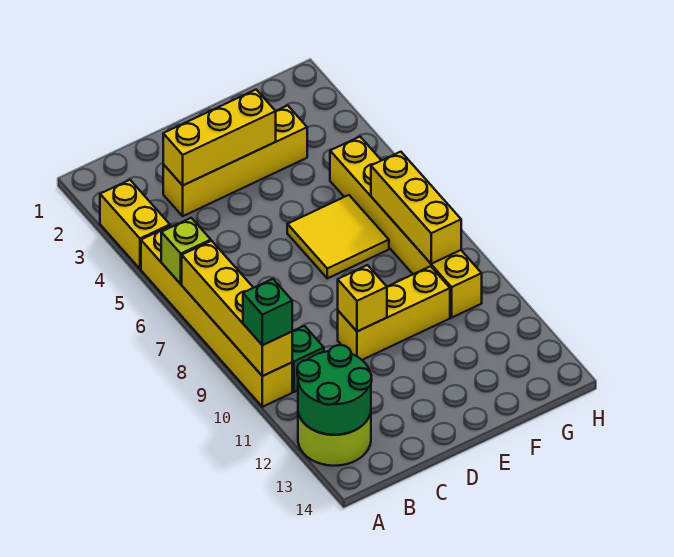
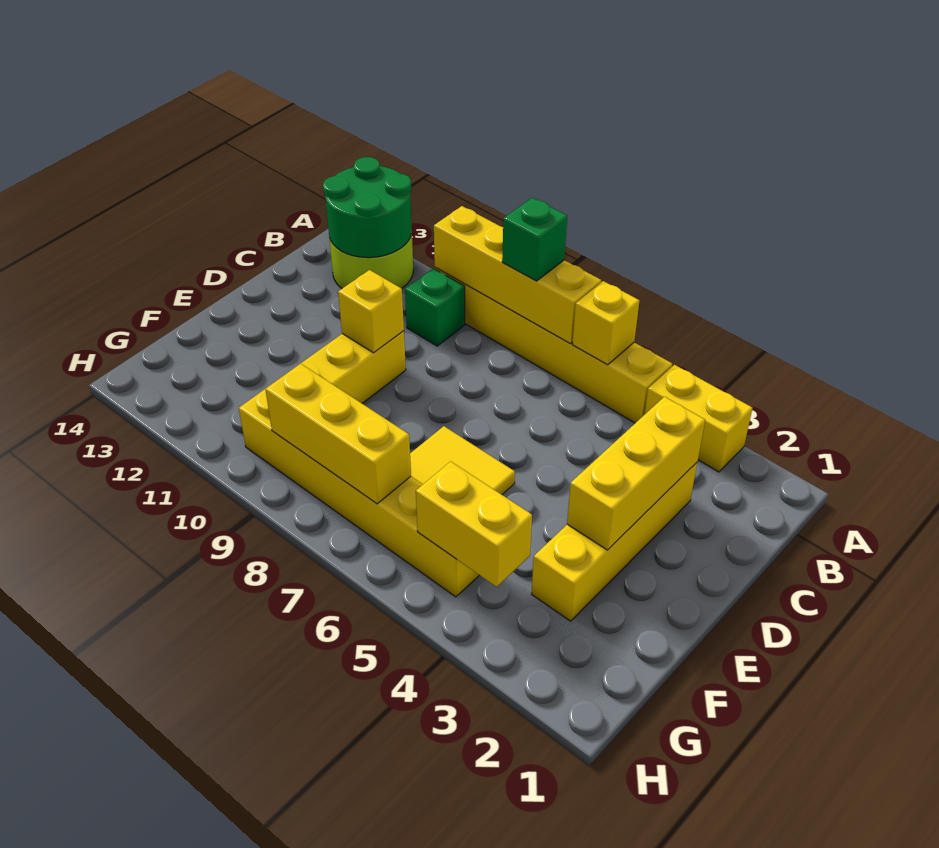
lime 1x1 brick [161,218,211,284] -> yellow 1x1 brick [572,281,639,365]
green 1x1 brick [243,279,292,345] -> green 1x1 brick moved to [502,198,567,281]
none -> yellow 1x2 brick [416,461,532,587]

